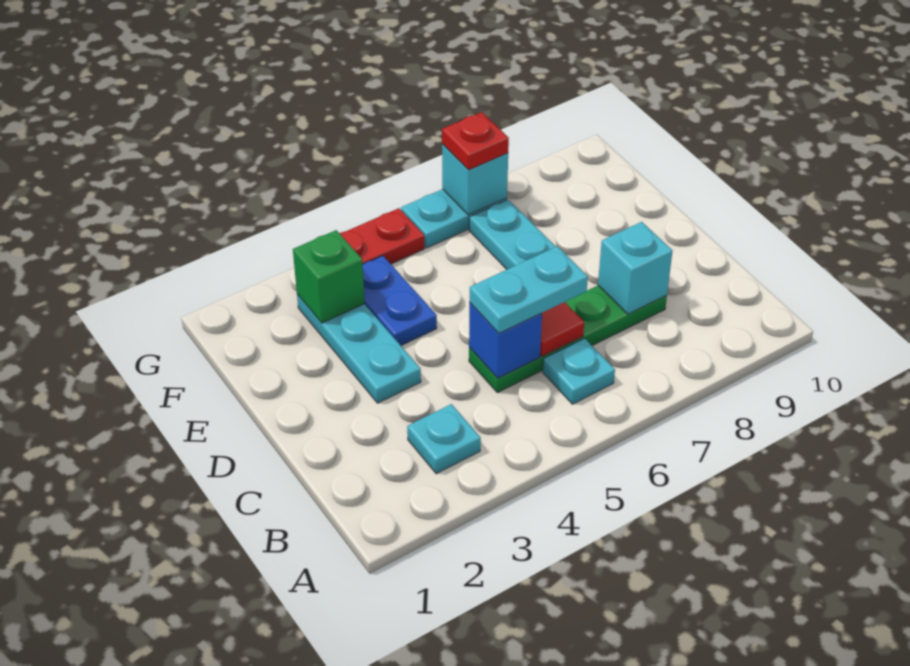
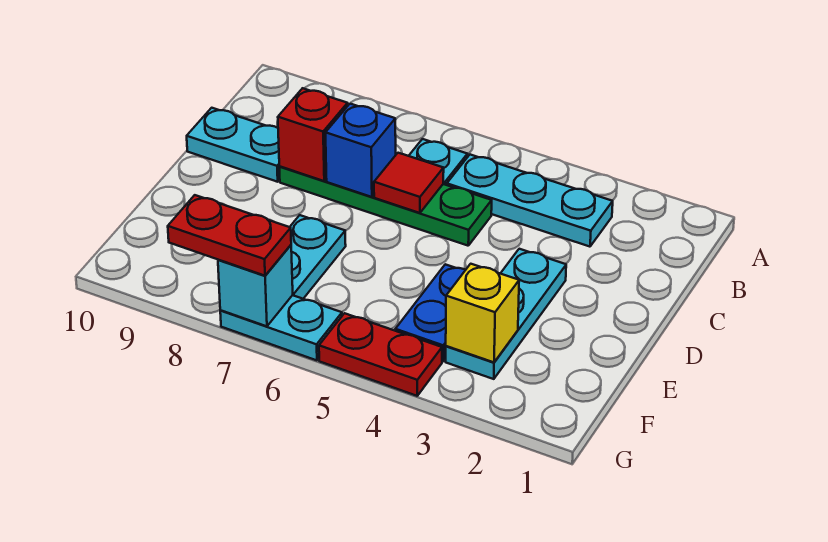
cyan 1x1 plate [407,404,481,474] -> cyan 1x3 plate [447,155,613,247]
blue 1x1 brick [469,303,542,378] -> blue 1x1 brick moved to [326,104,396,197]
cyan 1x2 plate [469,246,588,333] -> cyan 1x2 plate moved to [187,108,280,182]
cyan 1x1 brick [598,222,672,314] -> red 1x1 brick [278,88,348,181]
green 1x1 brick [293,230,365,323] -> yellow 1x1 brick [446,264,519,362]
red 1x1 plate [442,112,509,170] -> red 1x2 plate [168,195,291,276]

